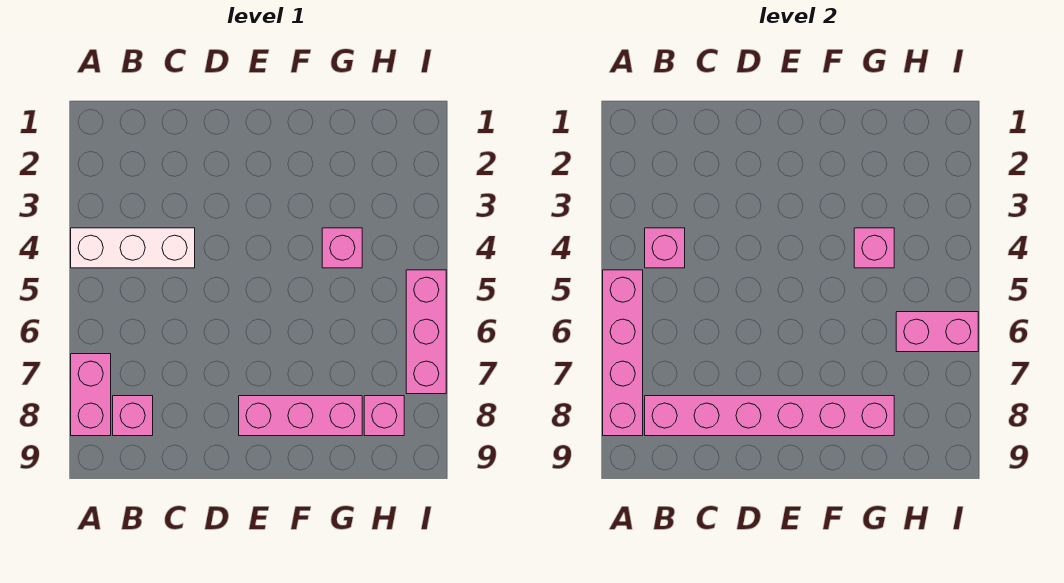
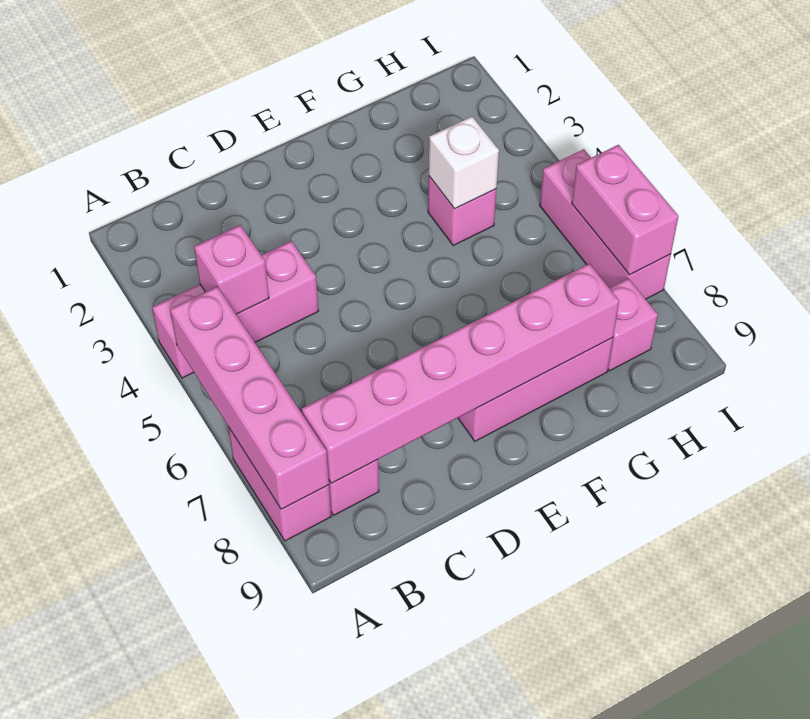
white 1x3 brick [71,228,195,268] -> pink 1x3 brick [152,241,318,378]
pink 1x1 brick [854,228,894,268] -> white 1x1 brick [429,116,499,209]
pink 1x2 brick [896,312,978,352] -> pink 1x2 brick turned to [572,145,679,275]

